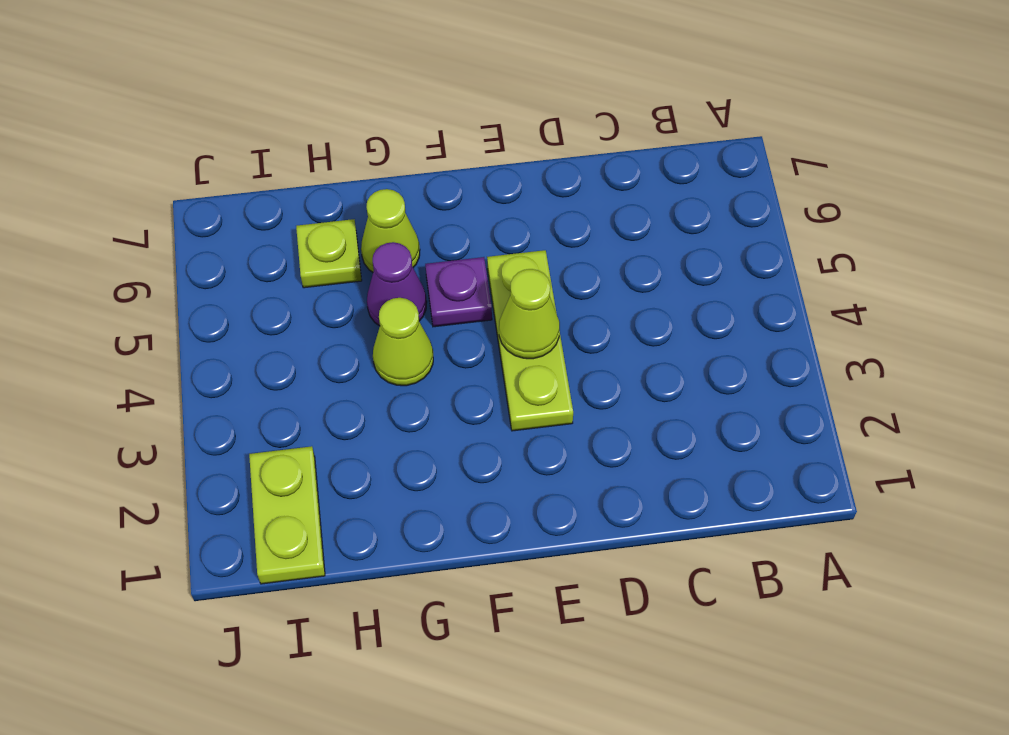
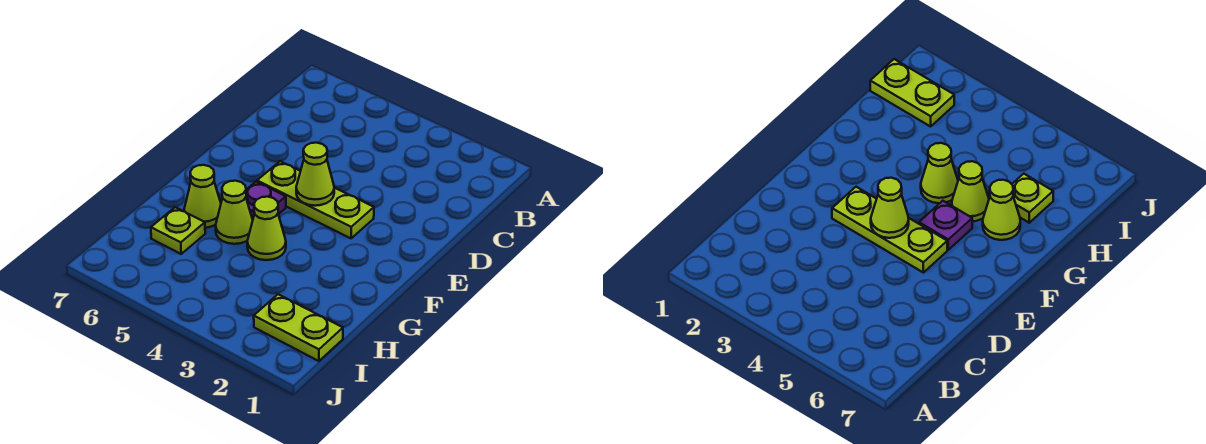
purple 1x1 cone [367,242,427,326] -> lime 1x1 cone [216,181,253,244]

